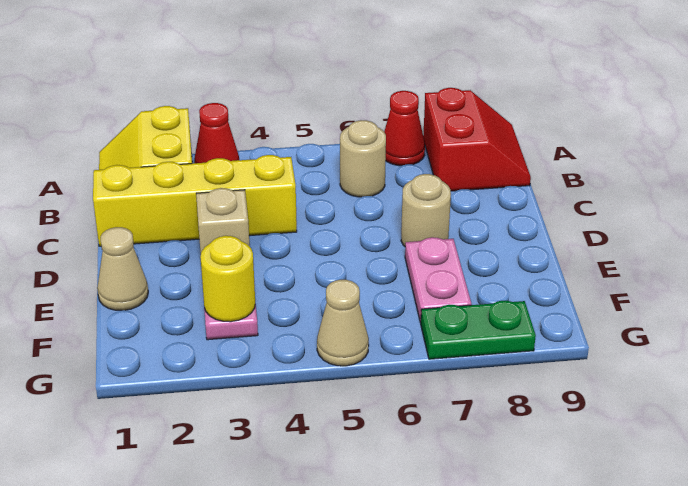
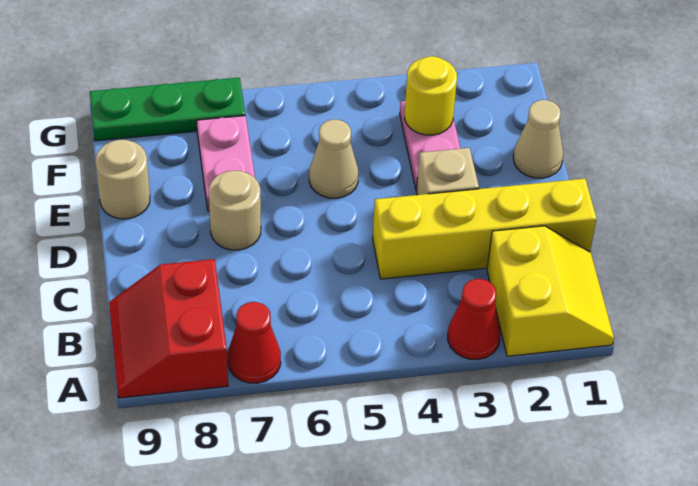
tan 1x1 round brick [340,120,386,197] -> tan 1x1 round brick moved to [95,140,150,219]
tan 1x1 cone [317,280,369,366] -> tan 1x1 cone moved to [309,120,358,198]
green 1x2 plate [421,301,536,359] -> green 1x3 plate [90,78,245,141]

